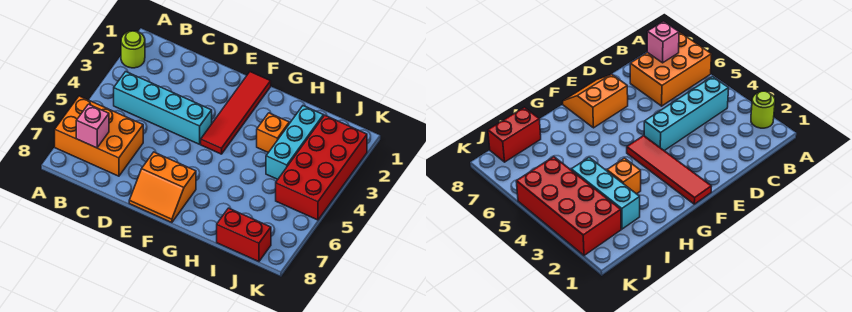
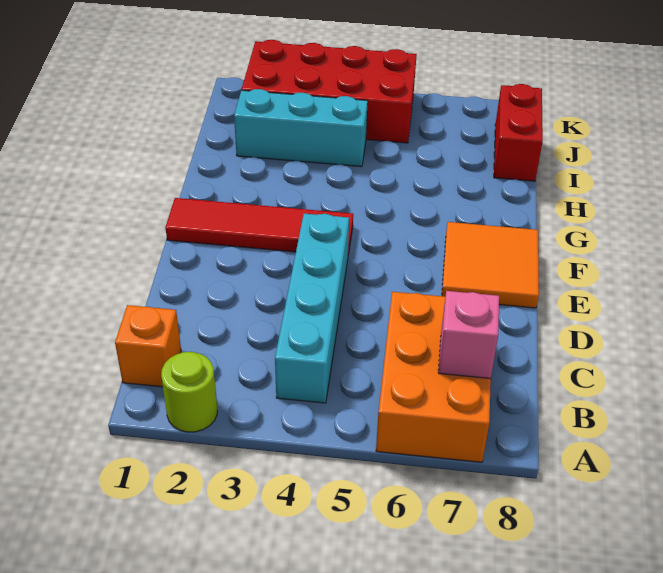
orange 2x2 slope [129,152,196,223] -> orange 2x2 tile [442,222,539,308]
orange 1x1 brick [257,113,289,153] -> orange 1x1 brick moved to [115,305,181,387]

